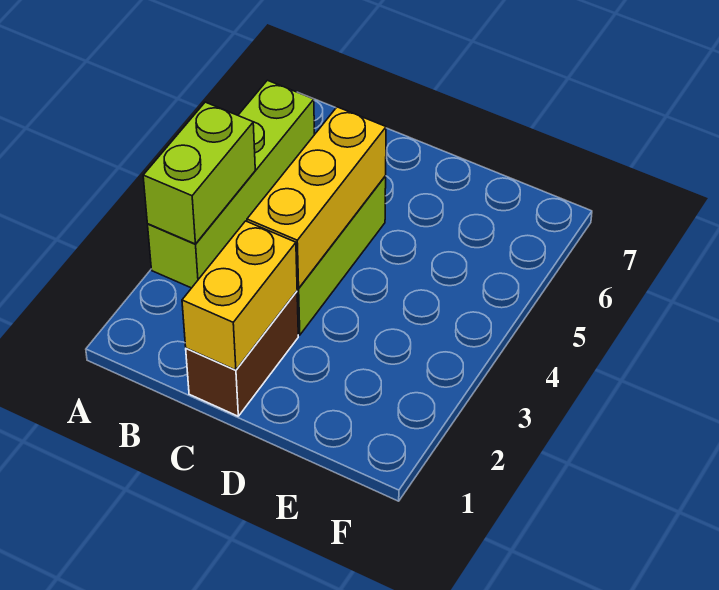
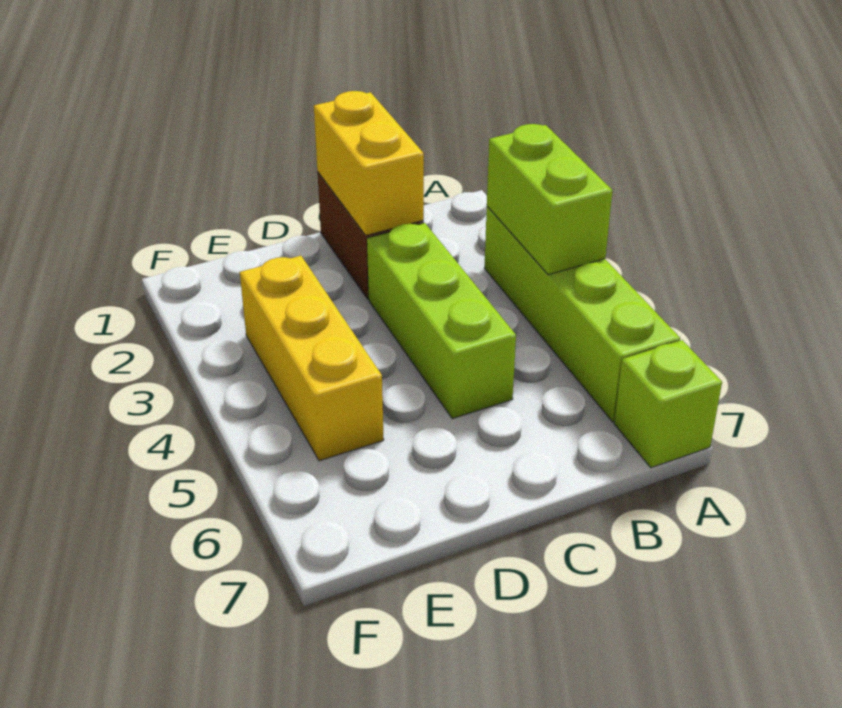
none -> lime 1x1 brick [614,340,722,468]
yellow 1x3 brick [247,107,386,288] -> yellow 1x3 brick moved to [240,256,384,461]

